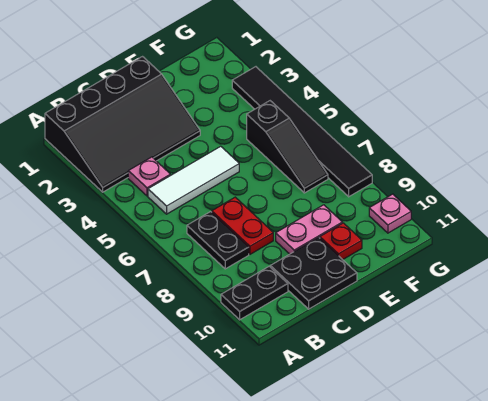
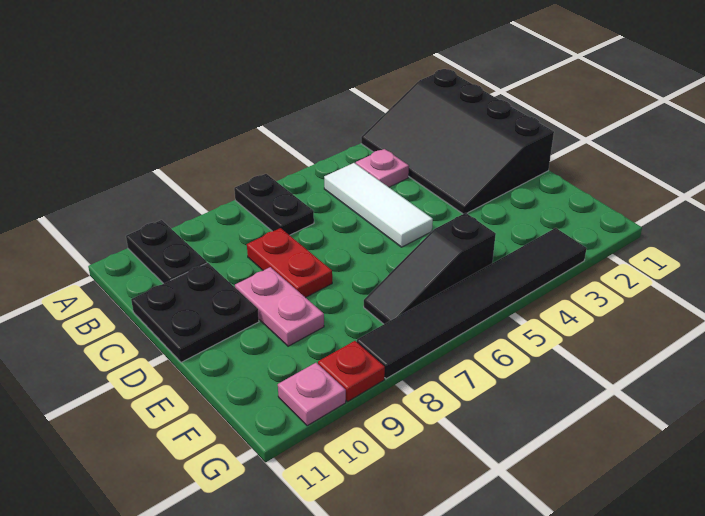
black 1x2 plate [187,212,249,269] -> black 1x2 plate turned to [234,174,314,235]
red 1x2 plate [212,197,273,254] -> red 1x2 plate turned to [247,228,332,298]
red 1x1 plate [320,223,362,260] -> red 1x1 plate moved to [318,341,385,401]

